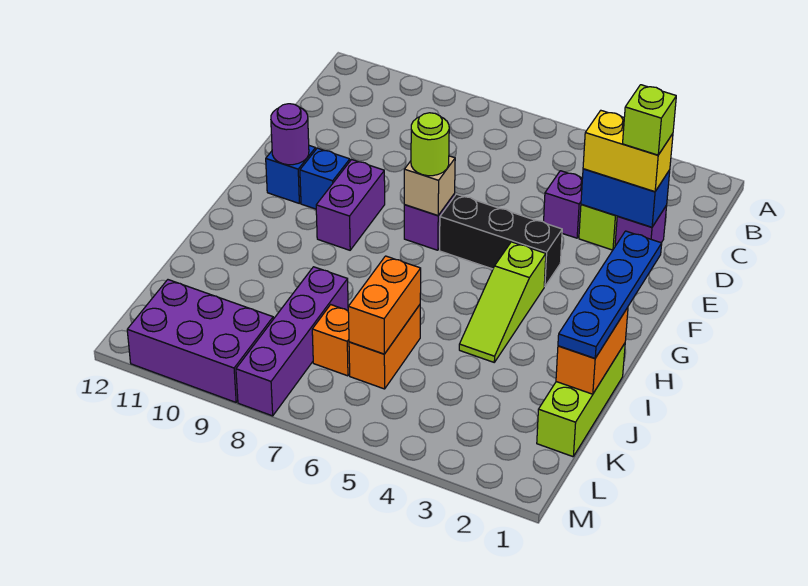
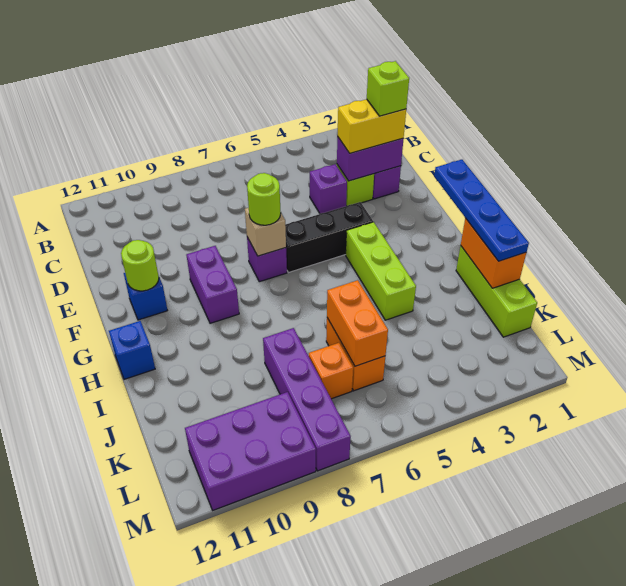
blue 1x2 brick [581,169,670,227] -> purple 1x2 brick [337,137,404,181]
blue 1x1 brick [300,148,350,209] -> blue 1x1 brick moved to [109,321,155,379]
purple 1x1 round brick [271,104,309,165] -> lime 1x1 round brick [121,240,159,291]
lime 1x3 slope [459,242,546,362] -> lime 1x3 brick [346,222,416,320]

